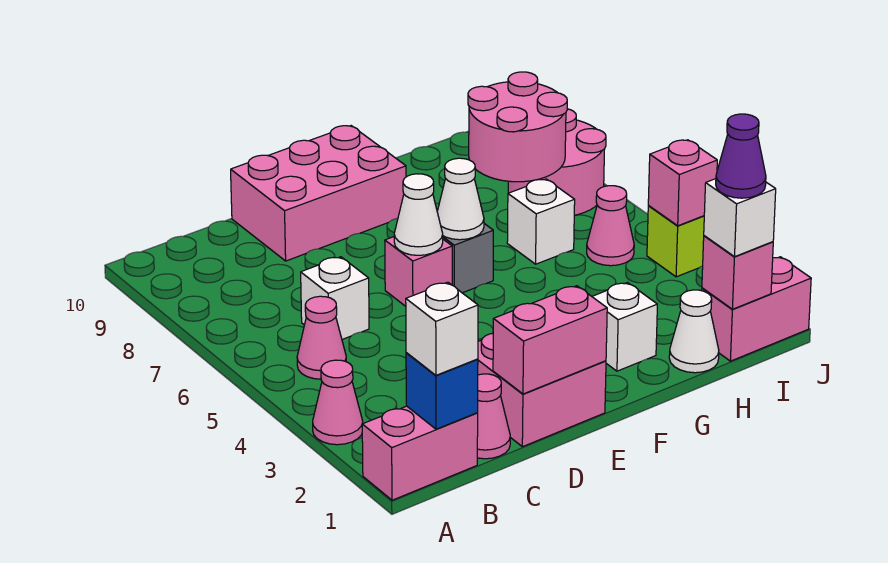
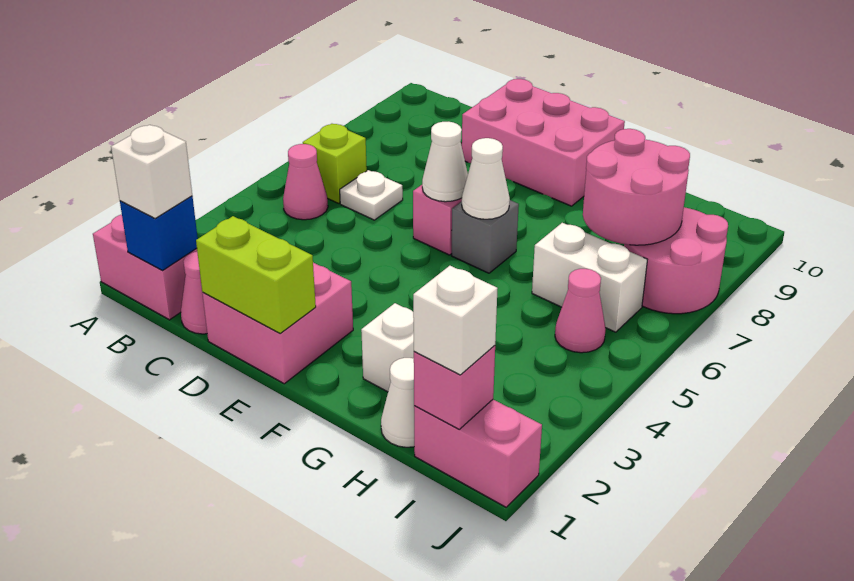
pink 1x1 cone [313,360,363,445] -> none
white 1x1 brick [301,257,369,339] -> white 1x1 plate [340,170,403,220]
pink 1x2 brick [493,286,607,394] -> lime 1x2 brick [196,216,316,333]
white 1x1 brick [507,179,575,264] -> white 1x2 brick [532,223,647,332]
purple 1x1 cone [716,114,766,198] -> none
lime 1x1 brick [647,206,704,277] -> lime 1x1 brick moved to [303,124,367,203]
pink 1x1 brick [648,140,717,226] -> none

